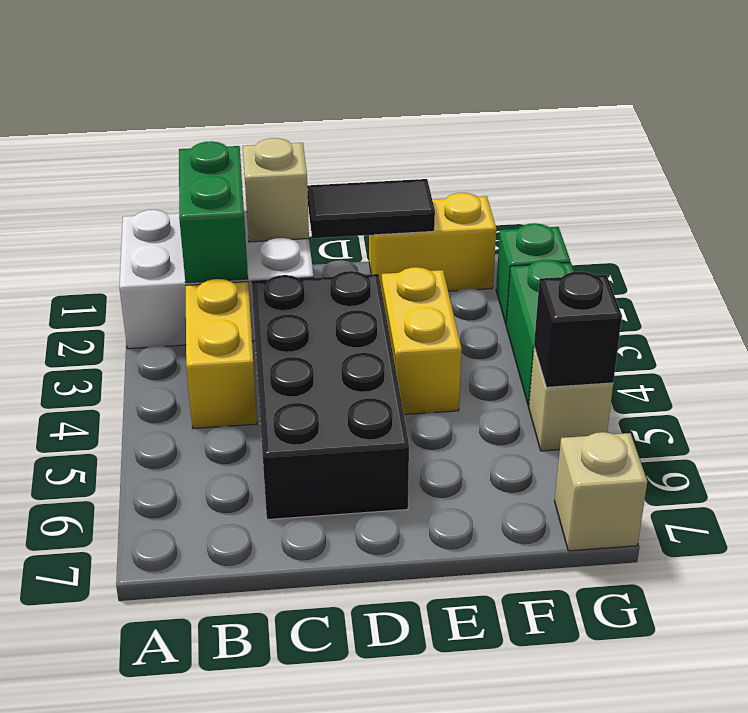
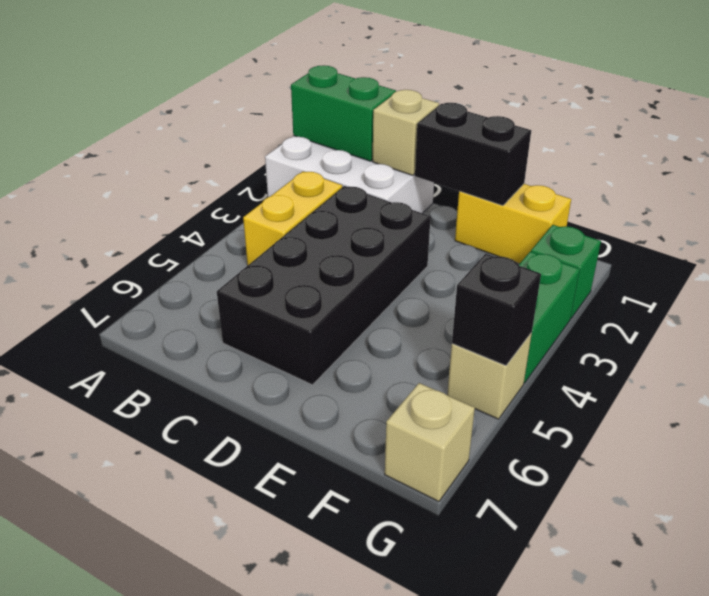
green 1x2 brick [179,141,248,283] -> green 1x2 brick turned to [291,65,396,161]
black 1x2 tile [307,179,435,238] -> black 1x2 brick [415,103,531,206]
yellow 1x2 brick [382,267,462,414] -> none

